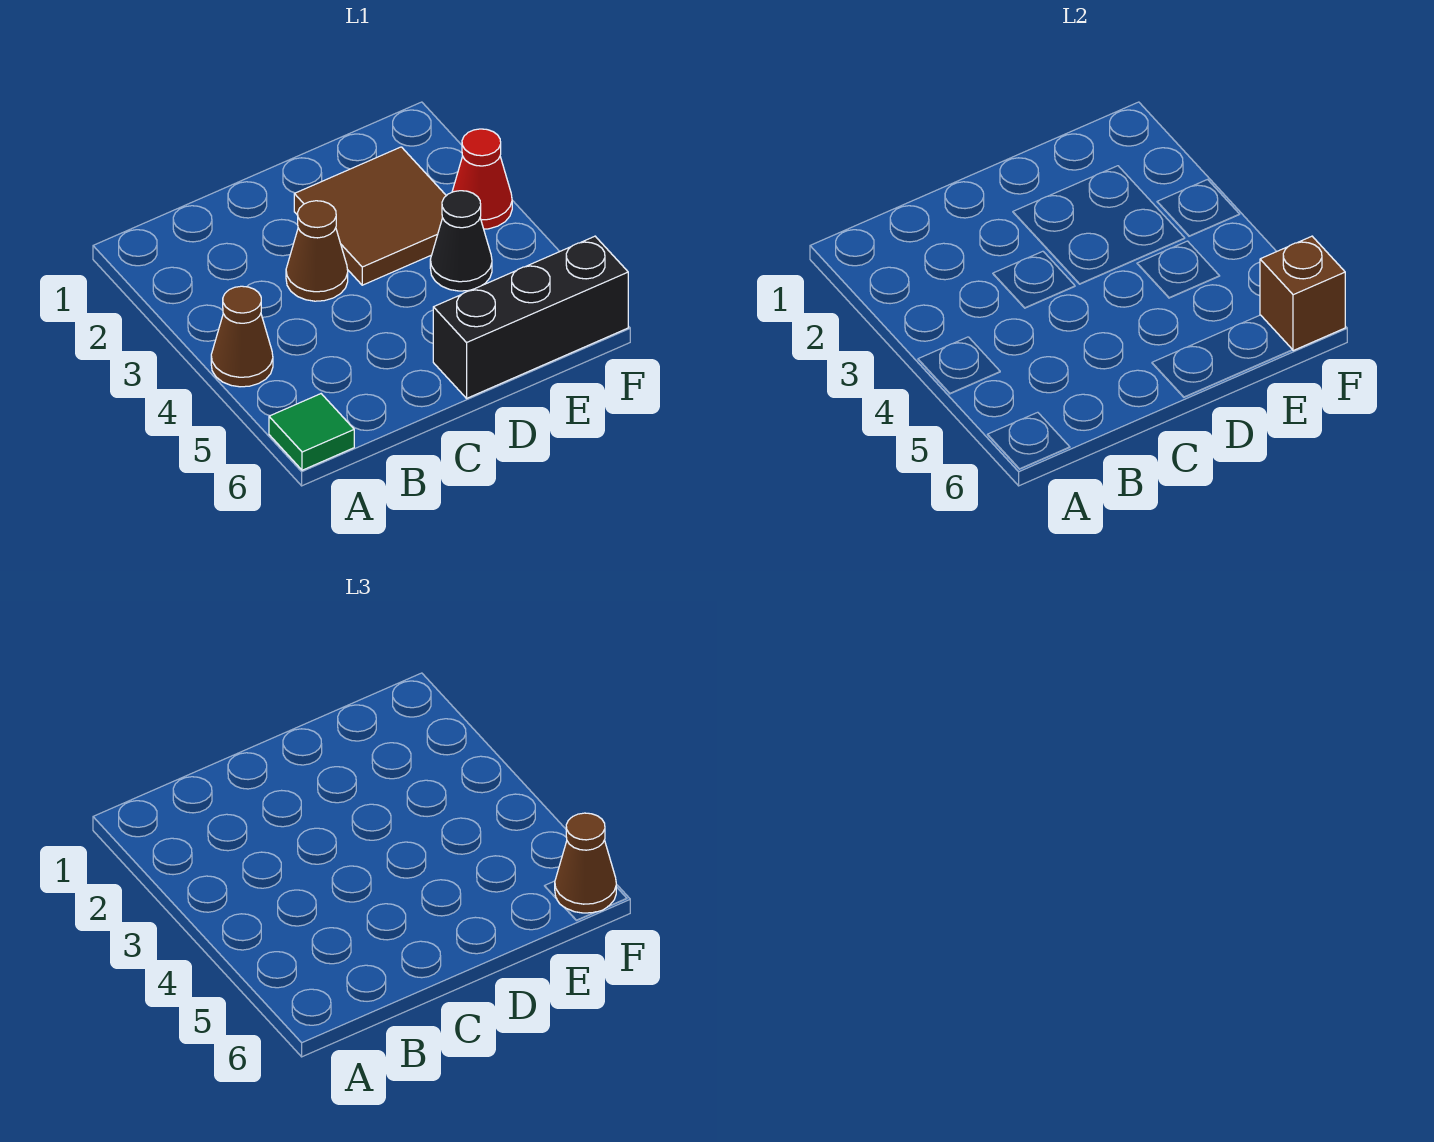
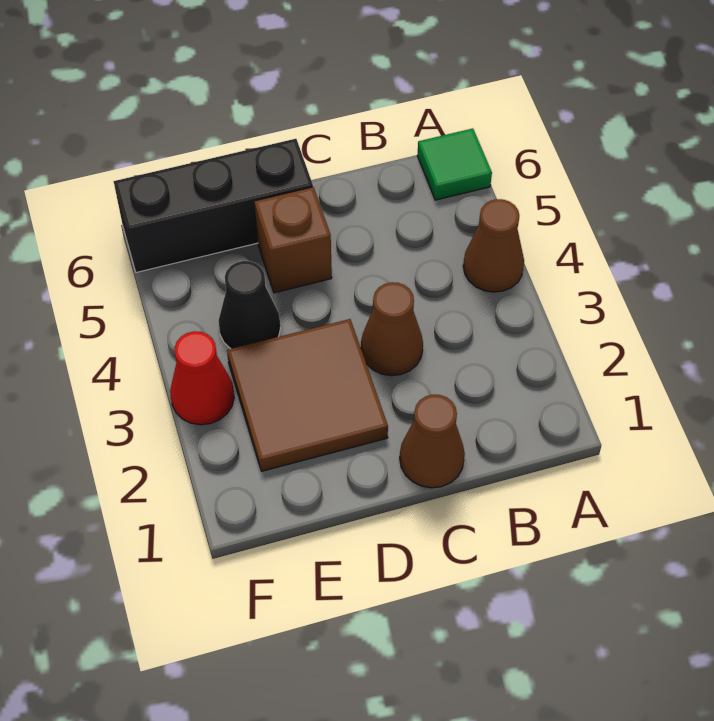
brown 1x1 brick [1260,236,1345,351] -> brown 1x1 brick moved to [254,187,332,293]
brown 1x1 cone [555,813,616,913] -> brown 1x1 cone moved to [400,395,465,488]

